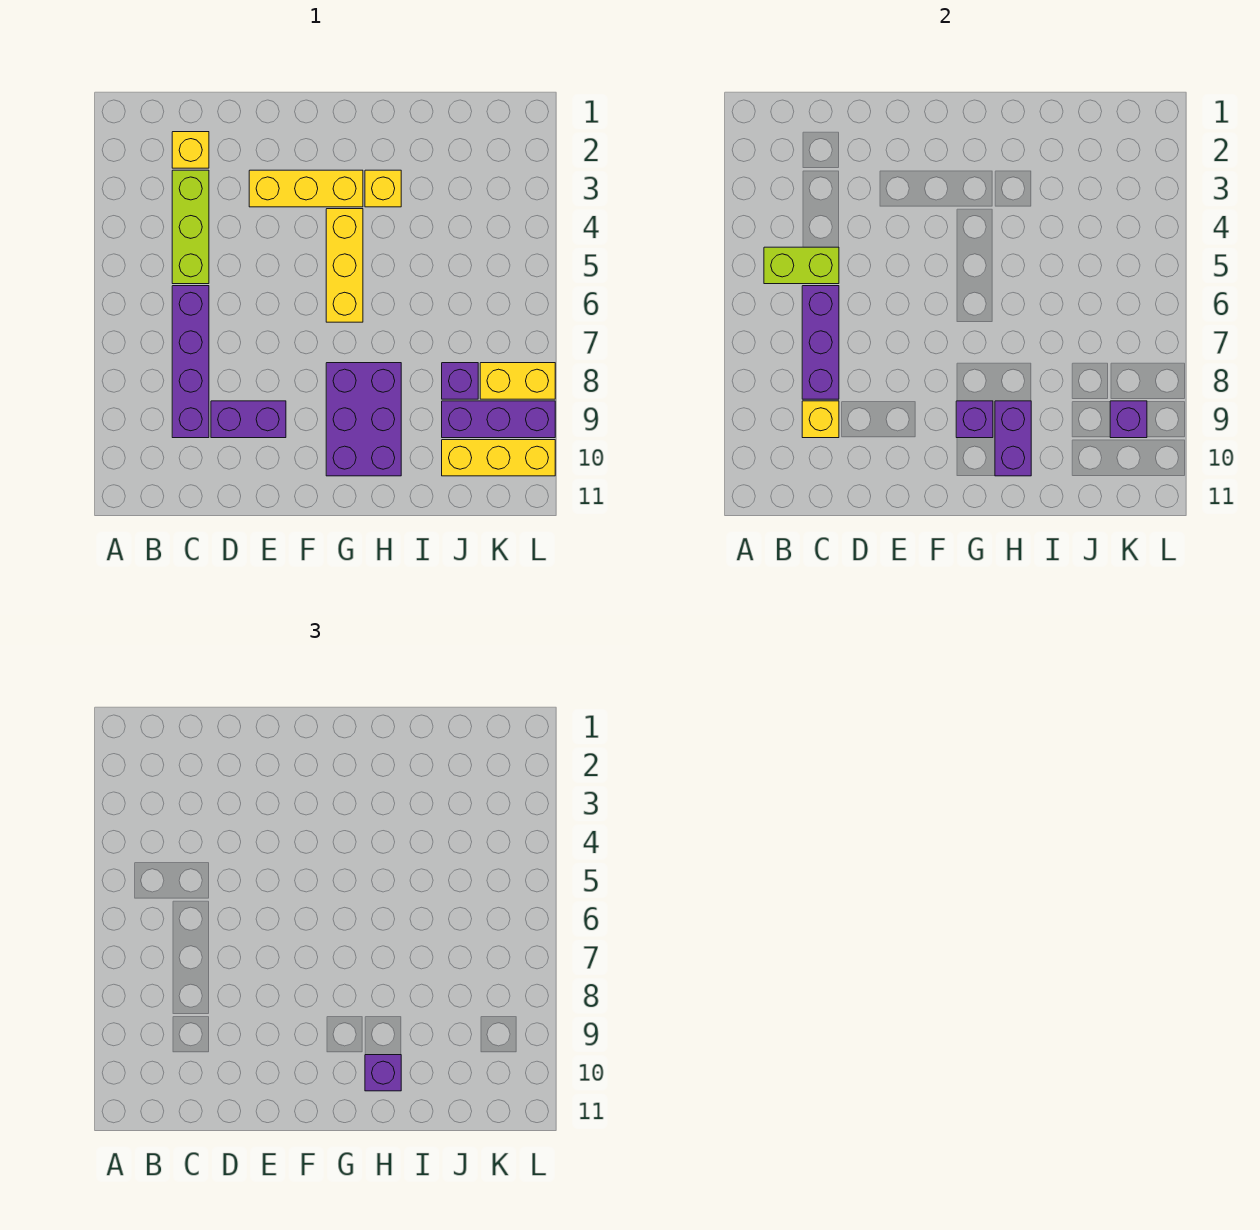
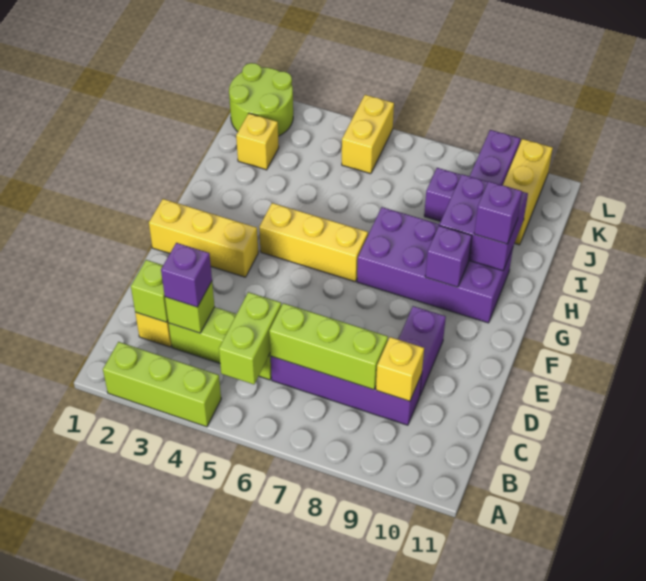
none -> lime 1x3 brick [103,342,221,427]
none -> lime 1x1 brick [131,260,168,322]
none -> lime 1x1 brick [165,281,215,333]
purple 1x3 brick [802,286,839,399] -> lime 1x3 brick [269,303,388,390]
yellow 1x3 brick [249,170,363,207] -> yellow 1x3 brick turned to [149,199,258,277]
purple 2x3 brick [326,363,401,476] -> purple 2x4 brick [357,207,513,323]
yellow 1x1 brick [365,170,401,207] -> yellow 1x1 brick moved to [236,113,279,170]
purple 1x2 brick [995,401,1031,476] -> purple 2x2 brick [439,174,528,271]
none -> lime 2x2 round brick [229,63,293,136]
yellow 1x2 brick [480,363,555,399] -> yellow 1x2 brick moved to [342,95,394,174]
purple 1x1 brick [1110,401,1147,438] -> purple 1x1 brick moved to [161,243,212,307]

